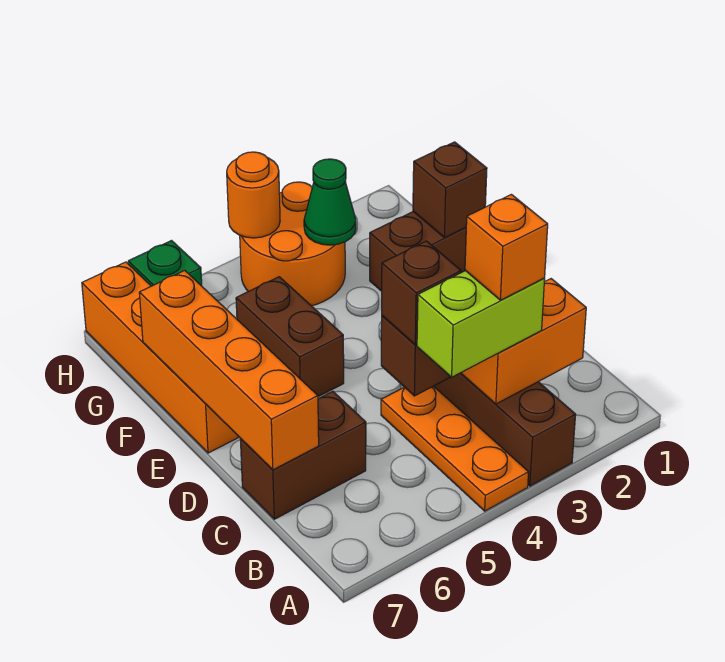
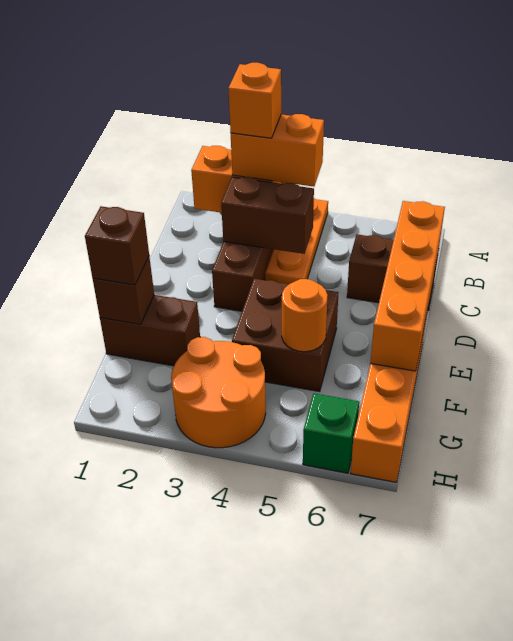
lime 1x2 brick [417,271,545,377] -> orange 1x2 brick [231,114,324,187]
brown 1x1 brick [382,241,461,345] -> brown 1x1 brick moved to [85,206,149,285]
brown 1x2 brick [236,277,344,397] -> brown 2x2 brick [232,279,339,392]
green 1x1 cone [304,159,356,245] -> none
orange 1x1 round brick [227,152,280,238] -> orange 1x1 round brick moved to [282,279,328,352]

